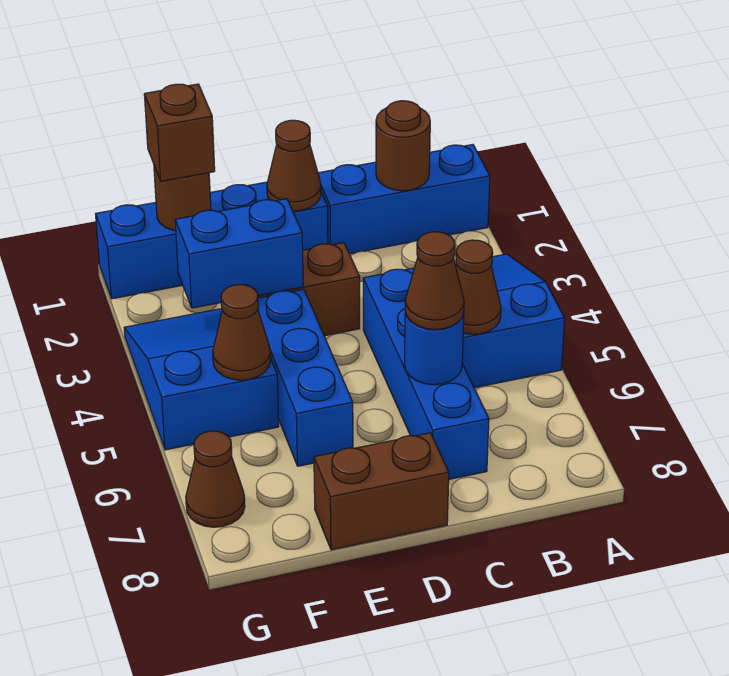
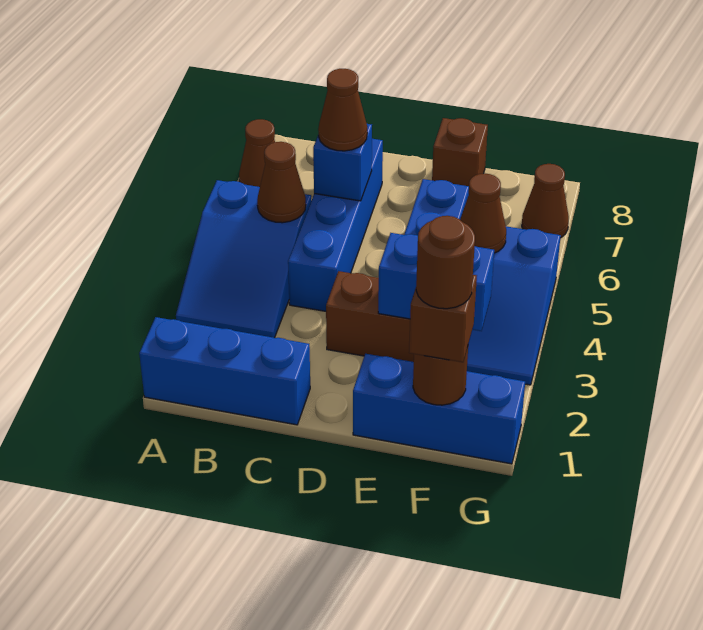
brown 1x1 round brick [376,101,430,191] -> brown 1x1 round brick moved to [416,216,475,309]
blue 1x1 round brick [405,312,464,385] -> blue 1x1 brick [313,124,372,201]
blue 1x4 brick [96,182,328,299] -> blue 1x3 brick [353,354,525,464]
brown 1x1 cone [267,120,321,211] -> brown 1x1 cone moved to [239,119,275,187]
brown 1x2 brick [314,433,449,550] -> brown 1x1 brick [432,118,488,186]

